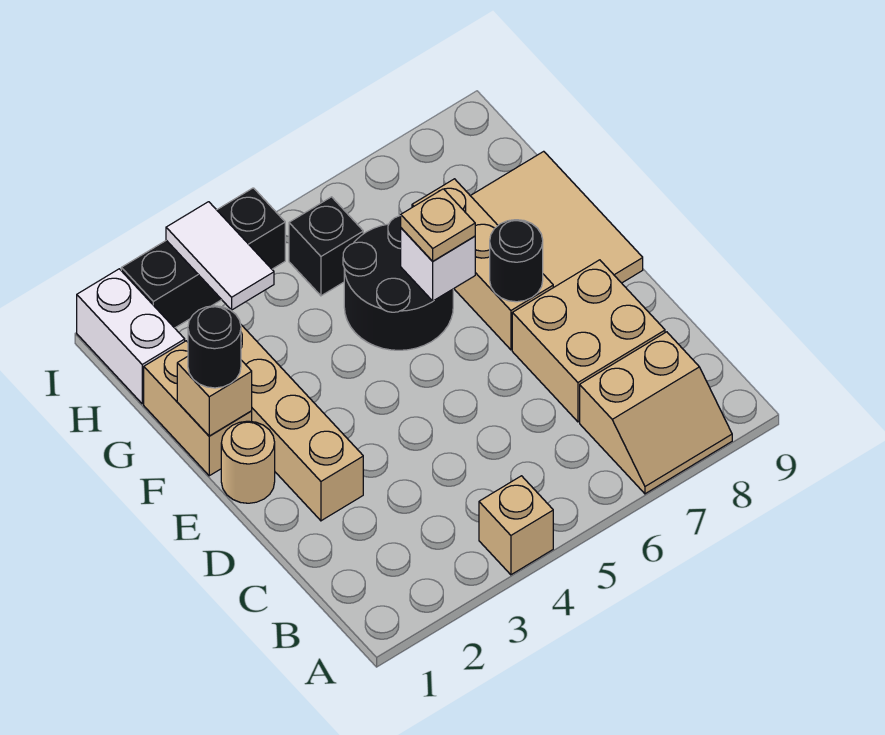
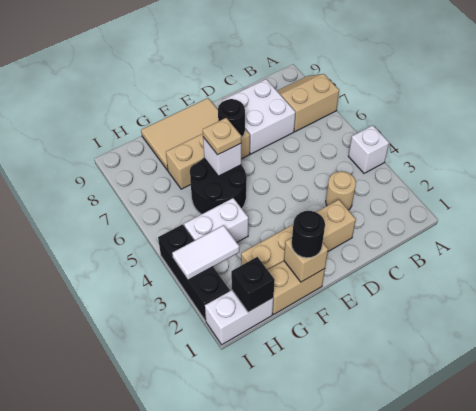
tan 1x1 brick [479,476,553,575] -> white 1x1 brick [348,125,389,173]
tan 2x2 slope [580,332,732,494] -> tan 2x2 slope turned to [277,74,339,132]
tan 2x2 brick [512,260,665,422] -> white 2x2 brick [223,79,295,154]
tan 1x1 round brick [221,421,275,503] -> tan 1x1 round brick moved to [326,171,356,210]
none -> white 1x2 brick [184,198,248,242]
black 1x1 brick [289,197,363,296] -> black 1x1 brick moved to [231,257,275,312]

